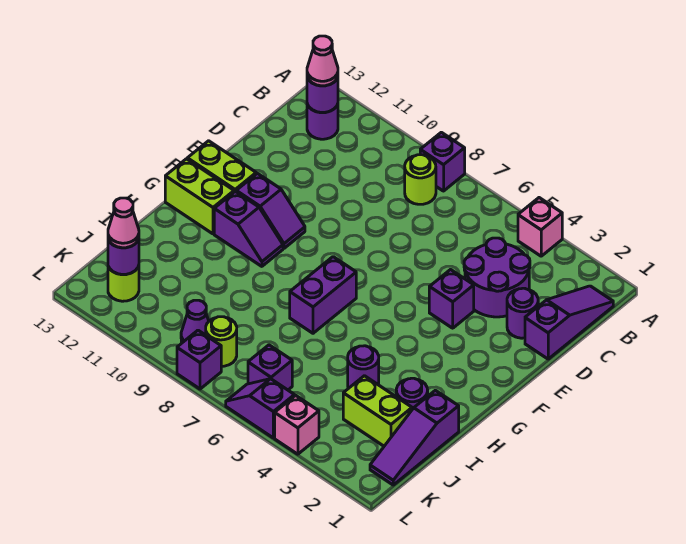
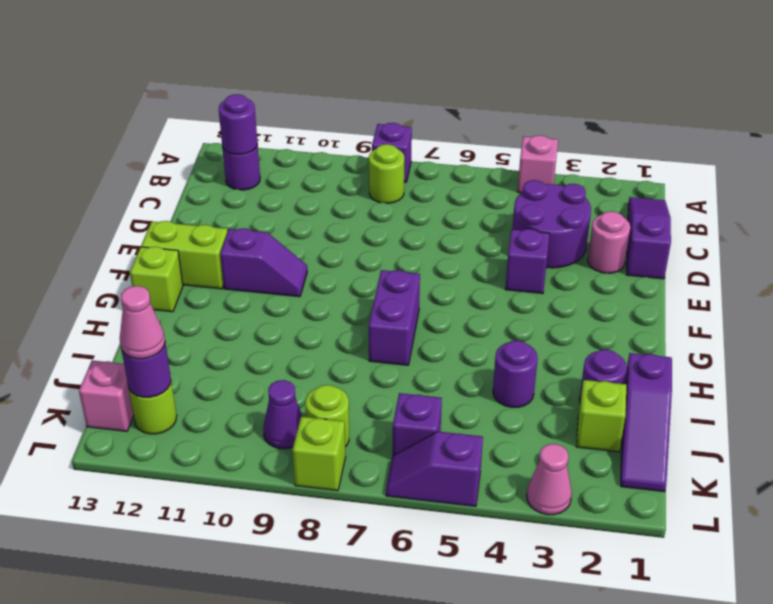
pink 1x1 cone [307,36,338,86] -> pink 1x1 cone moved to [527,444,572,515]
purple 1x1 round brick [507,288,538,338] -> pink 1x1 round brick [588,211,630,273]
purple 1x2 slope [214,191,283,266] -> none
lime 1x2 brick [165,159,234,234] -> lime 1x1 brick [130,247,183,312]
lime 1x2 brick [343,376,412,446] -> lime 1x1 brick [576,380,626,452]
pink 1x1 brick [275,395,319,454] -> pink 1x1 brick moved to [79,360,134,431]
purple 1x1 brick [177,330,221,389] -> lime 1x1 brick [292,417,346,491]

